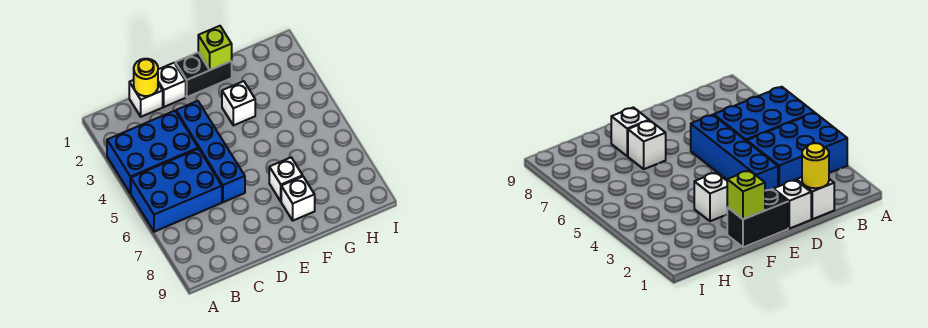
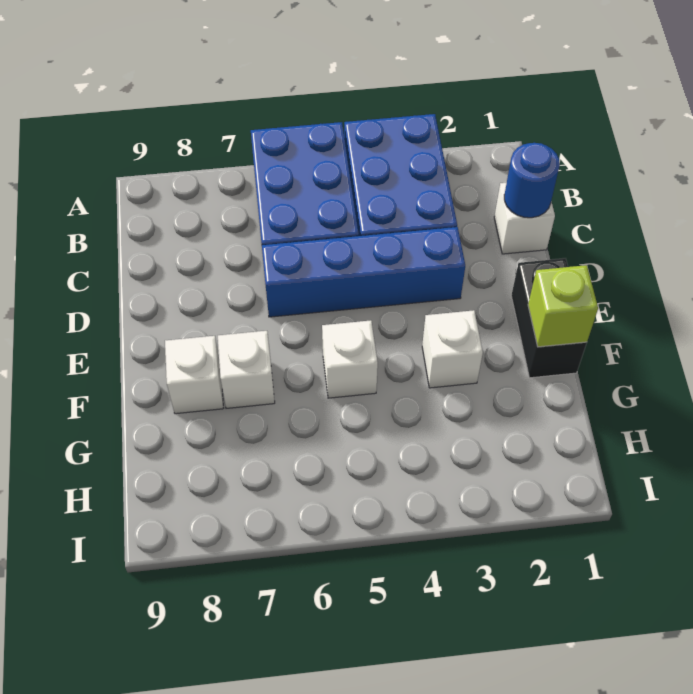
yellow 1x1 round brick [134,59,158,96] -> blue 1x1 round brick [504,143,560,218]
white 1x1 brick [158,63,186,107] -> white 1x1 brick moved to [322,320,378,398]

